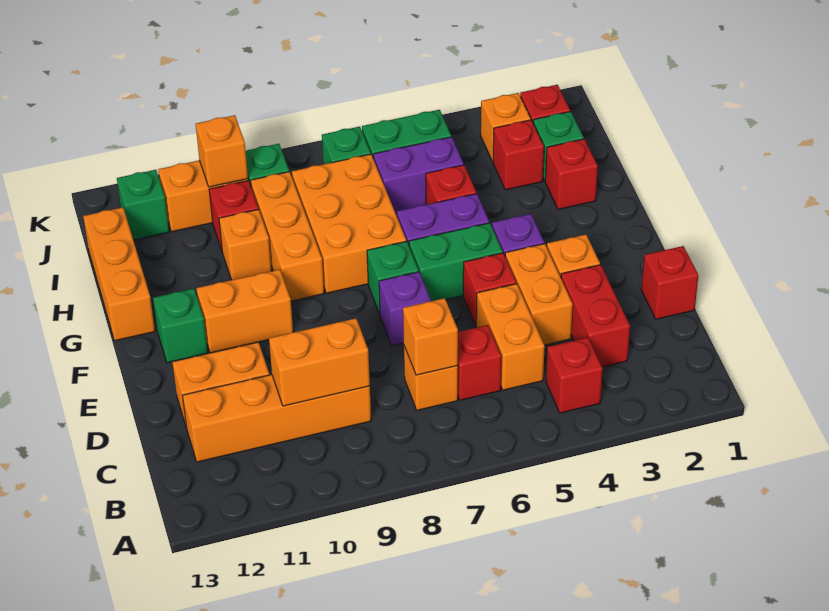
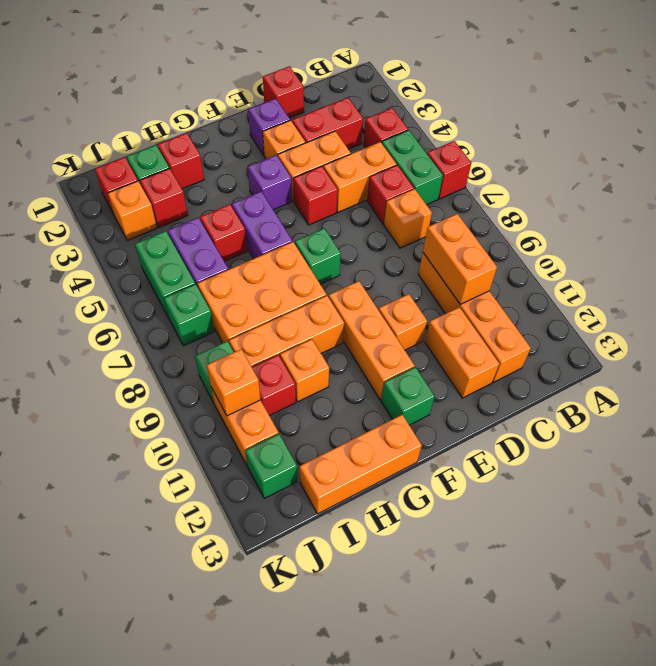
none -> red 1x1 brick [427,141,471,199]
orange 1x1 brick [403,298,458,375] -> orange 1x1 brick moved to [379,294,427,350]
purple 1x1 brick [379,272,431,346] -> purple 1x1 brick moved to [248,98,290,155]
green 1x2 brick [409,223,503,301] -> green 1x2 brick moved to [382,130,443,205]
orange 1x2 brick [196,270,293,353] -> orange 1x3 brick [329,281,415,400]

